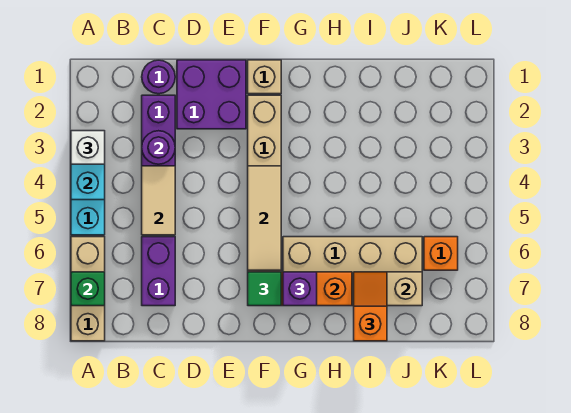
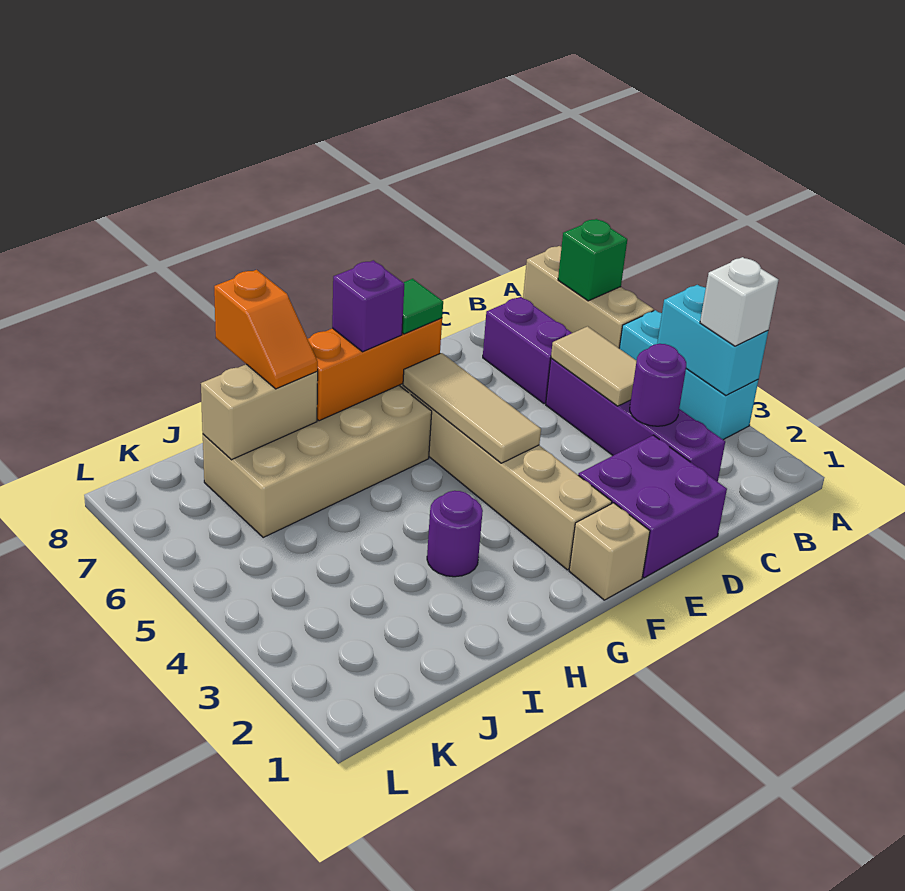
purple 1x1 round brick [142,60,175,94] -> purple 1x1 round brick moved to [427,491,483,577]
orange 1x1 brick [424,237,458,270] -> none

